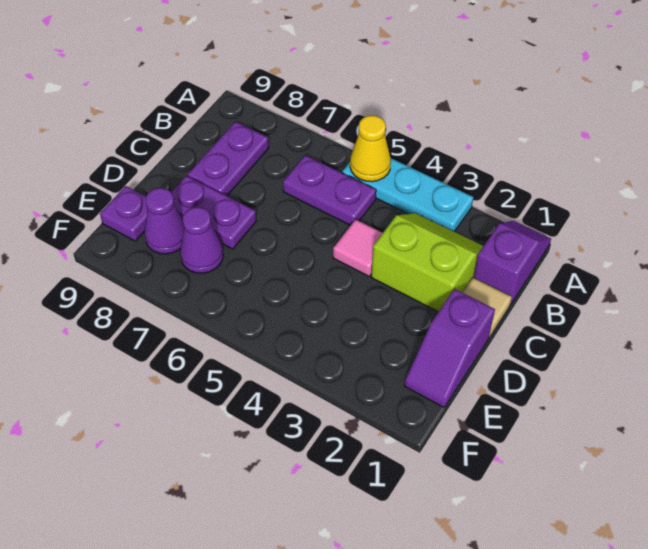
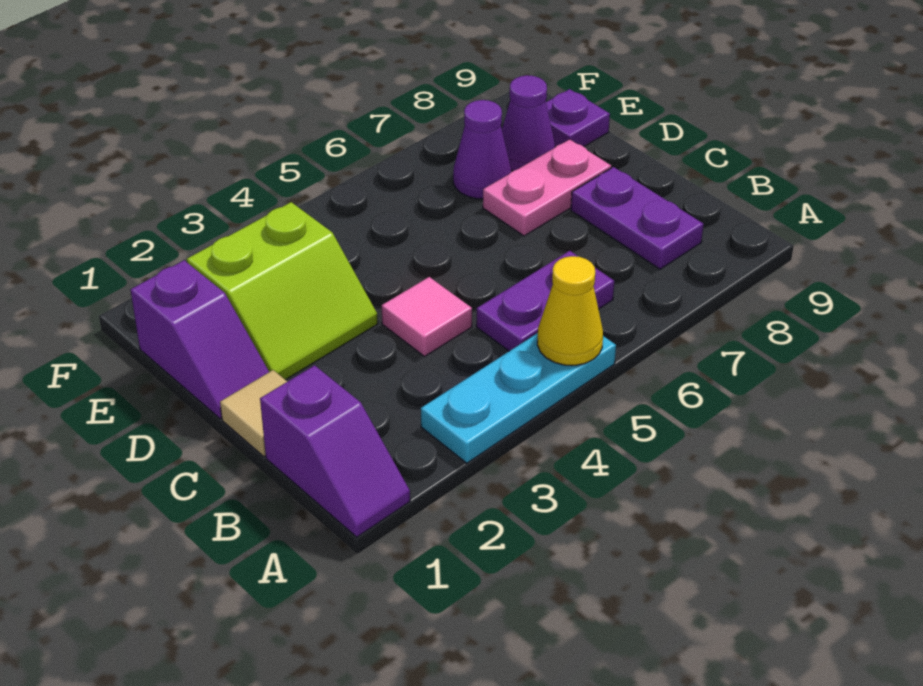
lime 2x2 slope [371,213,483,312] -> lime 2x2 slope moved to [187,202,378,380]
purple 1x2 slope [404,289,495,407] -> purple 1x2 slope turned to [131,260,269,419]
purple 1x2 plate [171,176,256,249] -> pink 1x2 plate [483,139,611,236]

